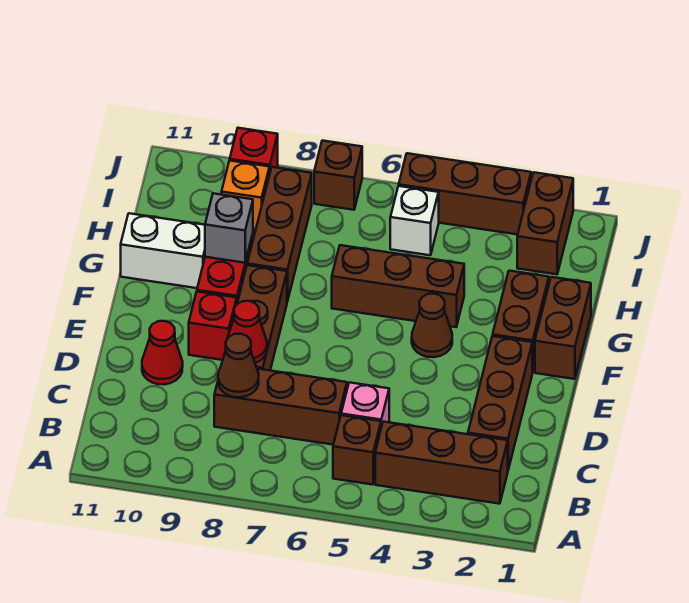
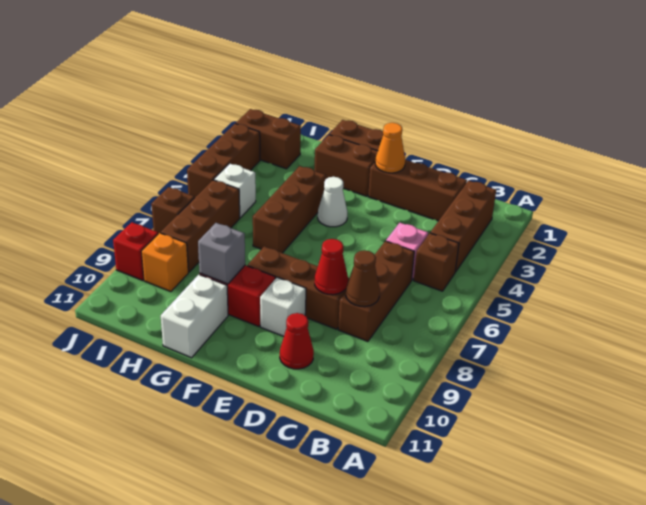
none -> orange 1x1 cone [375,123,405,173]
red 1x1 brick [189,292,237,360] -> white 1x1 brick [260,277,306,336]
brown 1x1 cone [412,294,452,357] -> white 1x1 cone [318,177,347,227]
brown 1x3 brick [247,167,312,302] -> brown 1x3 brick turned to [161,180,240,272]

